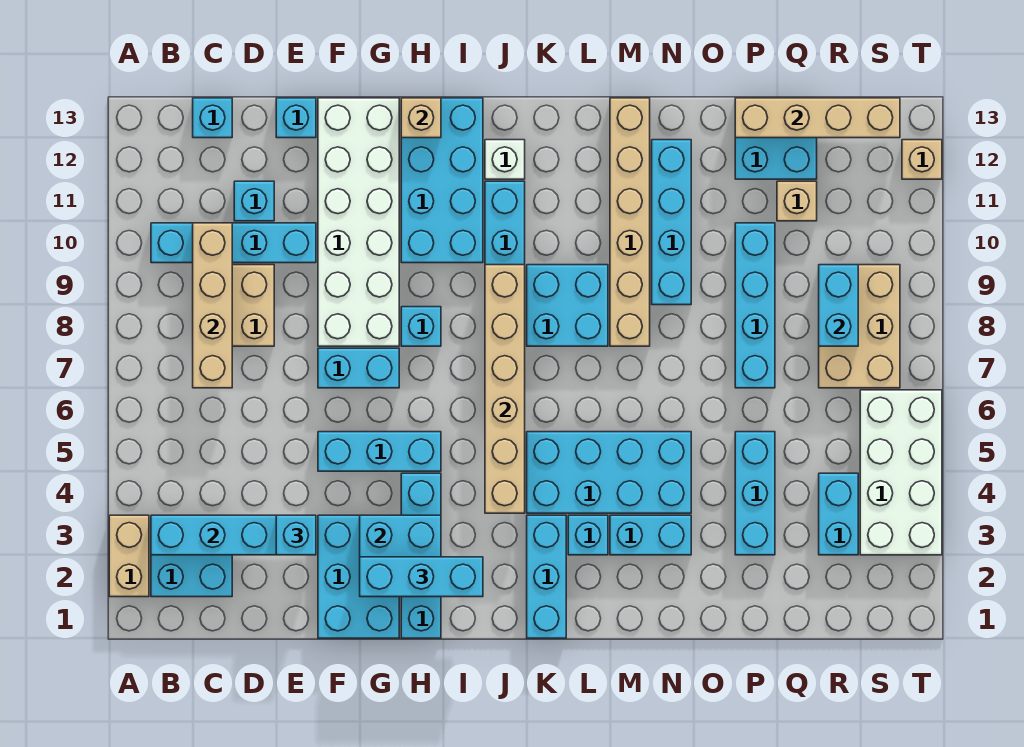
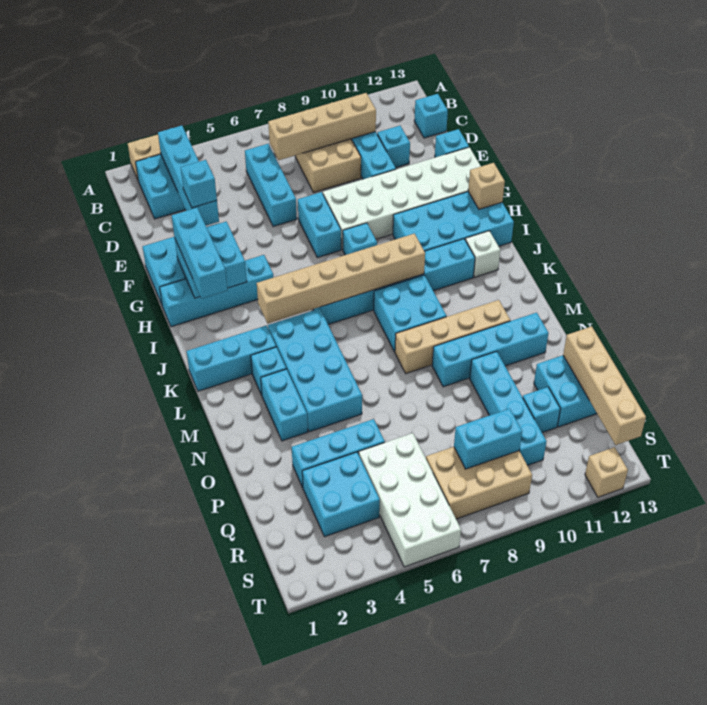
cyan 1x3 brick [318,432,441,471] -> cyan 1x3 brick moved to [245,144,297,227]
tan 1x6 brick [610,98,650,346] -> tan 1x4 brick [395,300,510,373]
cyan 1x4 brick [735,223,775,388] -> cyan 1x4 brick turned to [470,351,546,466]
tan 1x1 brick [777,181,817,221] -> cyan 1x1 brick [523,387,560,433]
cyan 1x2 brick [819,473,858,555] -> cyan 2x2 brick [302,452,380,537]
white 2x4 brick [860,390,942,555] -> white 2x4 brick turned to [359,433,461,567]

